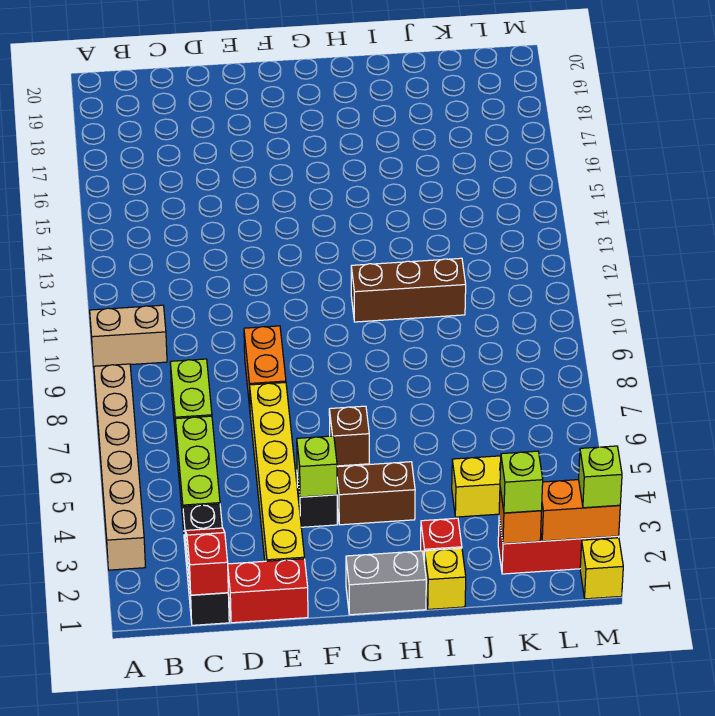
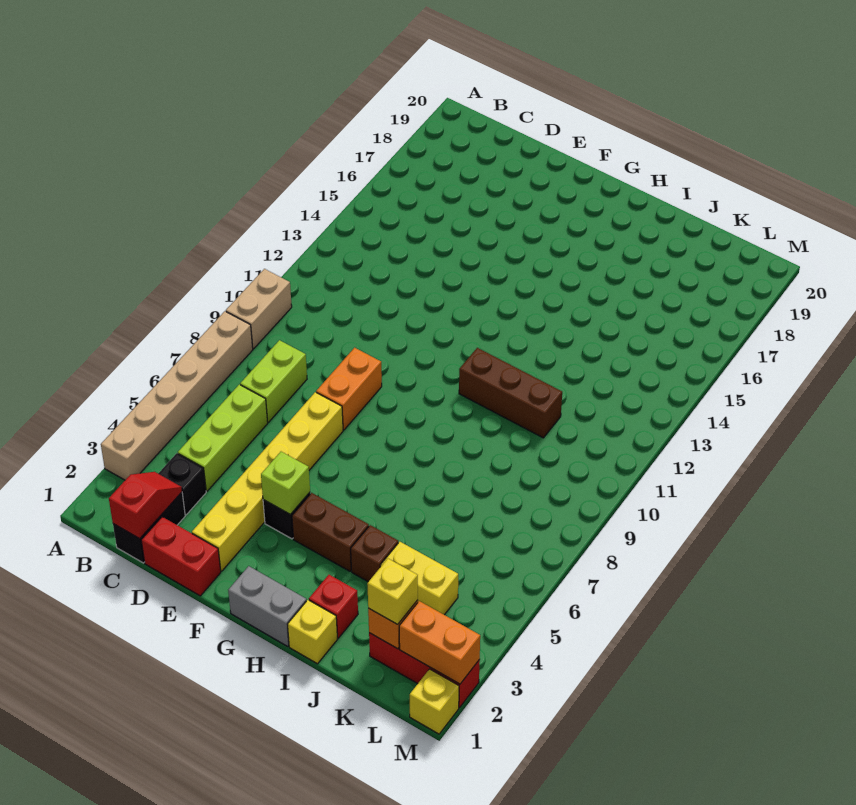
tan 1x2 brick [90,305,167,367] -> tan 1x2 brick turned to [226,269,292,349]
brown 1x1 brick [329,406,369,466] -> brown 1x1 brick moved to [351,525,398,582]
lime 1x1 brick [500,451,543,513] -> yellow 1x1 brick [367,559,418,624]
lime 1x1 brick [579,446,622,508] -> none

